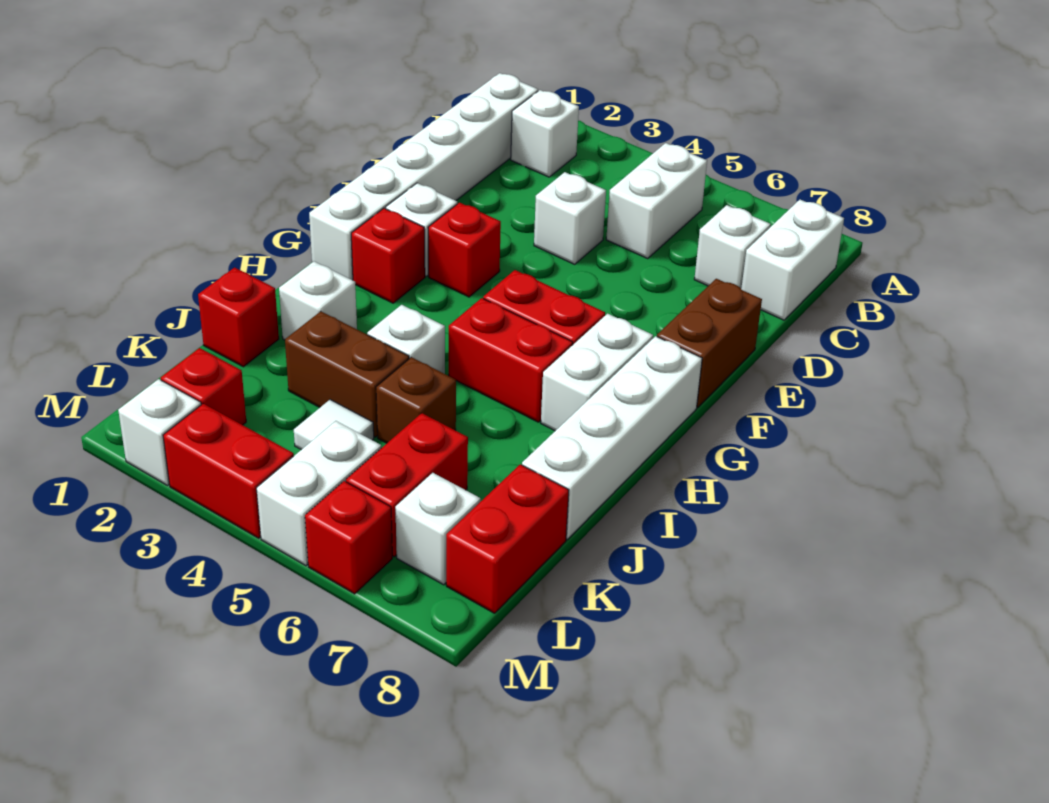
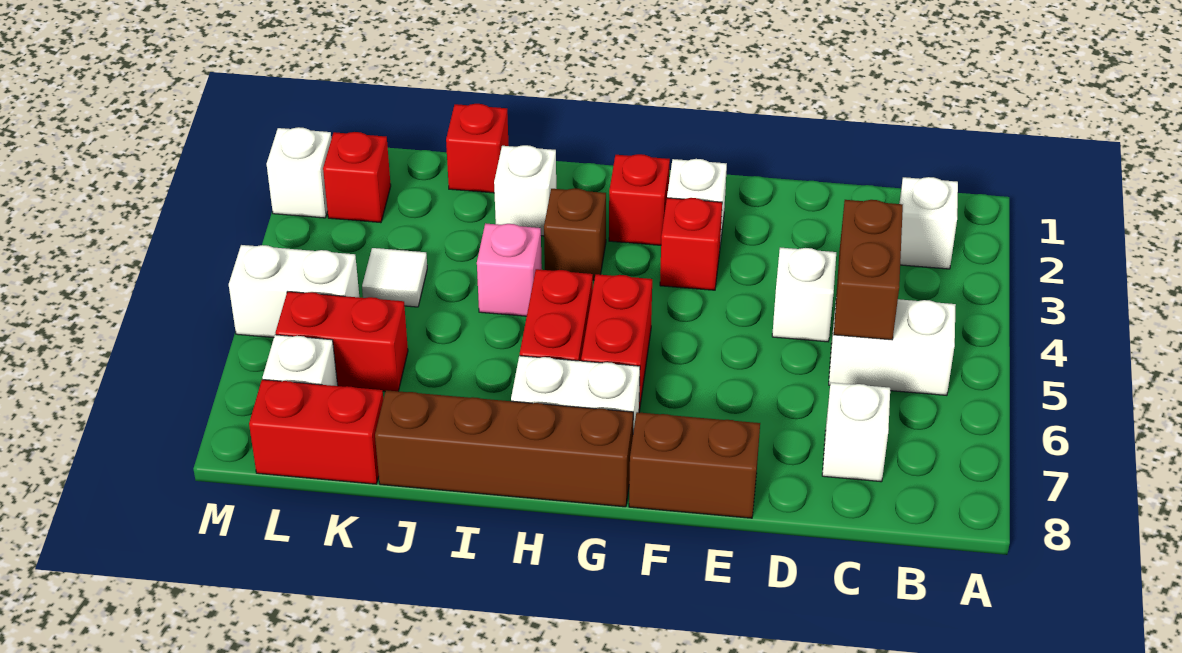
white 1x6 brick [309,73,538,280] -> none
white 1x2 brick [741,200,844,320] -> none
white 1x4 brick [522,336,702,540] -> brown 1x4 brick [375,390,633,507]
white 1x1 brick [367,305,445,374] -> pink 1x1 brick [477,223,542,316]
brown 1x2 brick [285,311,409,437] -> brown 1x2 brick moved to [834,200,903,340]
brown 1x1 brick [376,357,456,443] -> brown 1x1 brick moved to [544,188,606,280]
red 1x2 brick [163,404,294,538] -> none
red 1x1 brick [305,481,392,594] -> none

